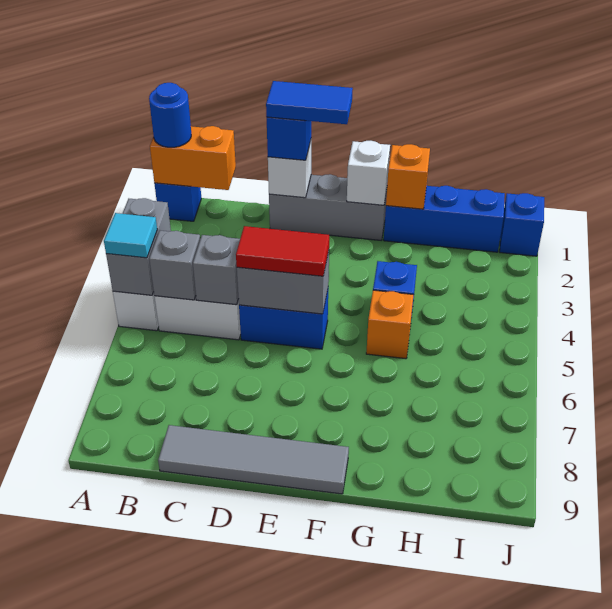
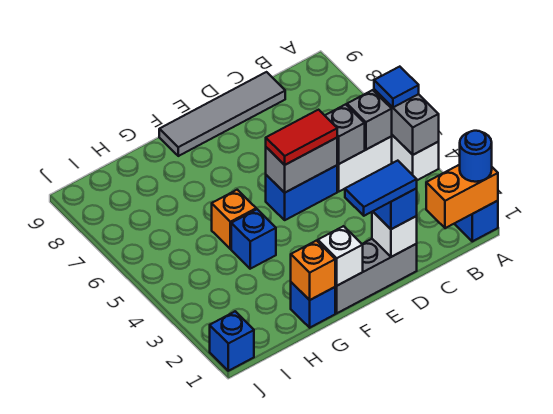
cyan 1x1 tile [104,213,157,258] -> blue 1x1 tile [374,67,419,107]
blue 1x3 brick [384,186,505,252] -> blue 1x1 brick [291,282,335,328]

